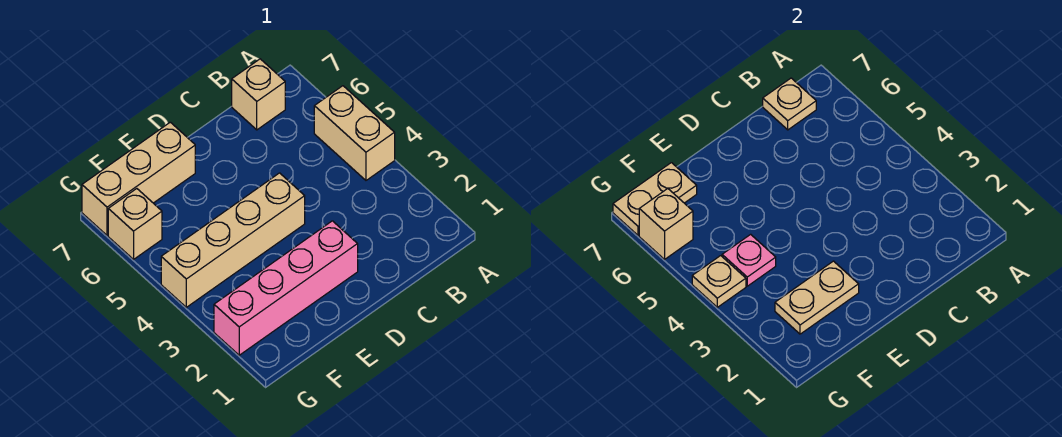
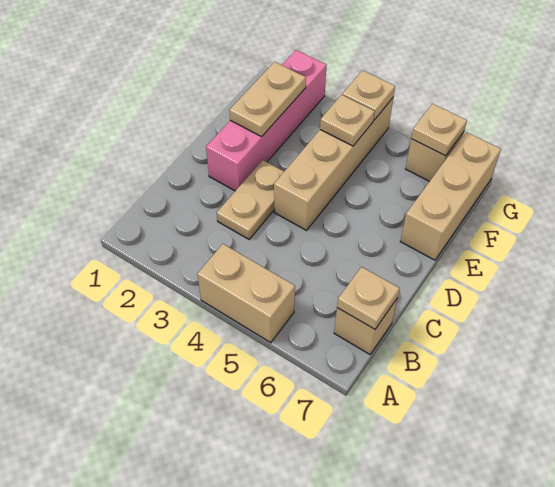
pink 1x1 plate [722,234,776,286] -> tan 1x1 plate [320,95,375,146]
tan 1x2 plate [613,163,697,235] -> tan 1x2 plate moved to [217,160,284,239]
tan 1x1 brick [639,189,693,259] -> tan 1x1 plate [411,104,467,156]

